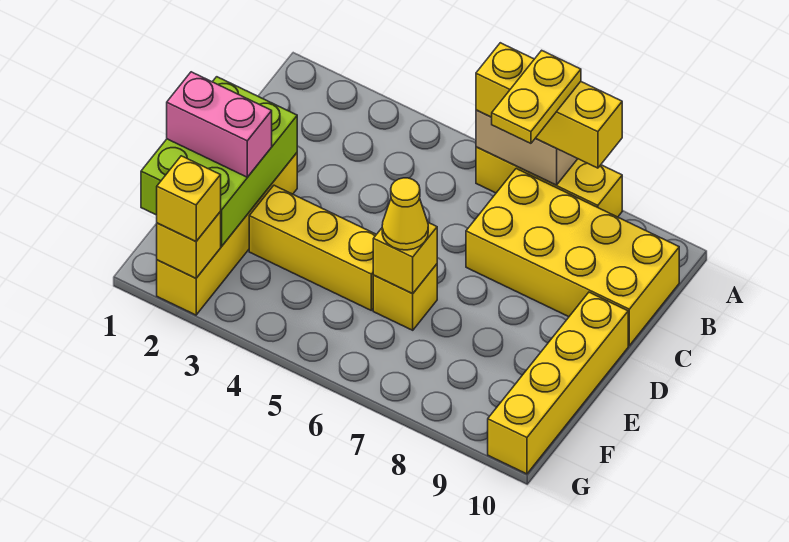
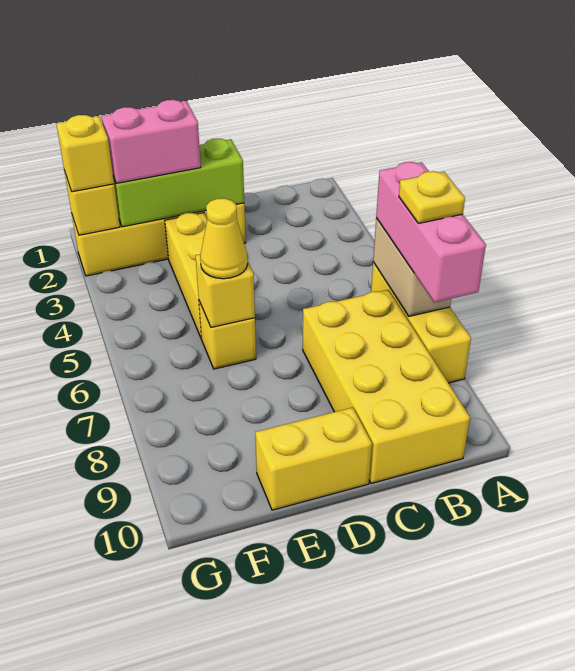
yellow 1x3 brick [476,43,622,168] -> pink 1x3 brick [376,162,486,303]
yellow 1x2 plate [491,50,581,143] -> yellow 1x1 plate [399,171,465,223]
lime 2x3 brick [141,77,297,246] -> lime 1x3 brick [113,139,244,227]
yellow 1x4 brick [488,292,628,474] -> yellow 1x2 brick [255,408,372,510]
pink 1x2 brick [167,72,272,177] -> pink 1x2 brick turned to [102,100,201,183]

